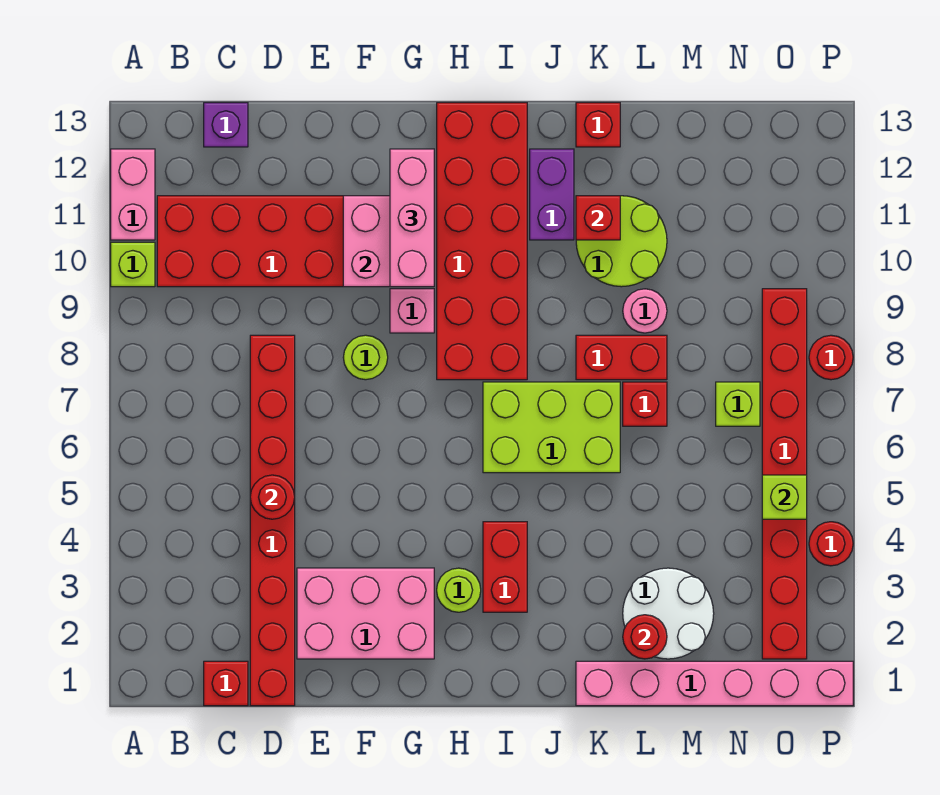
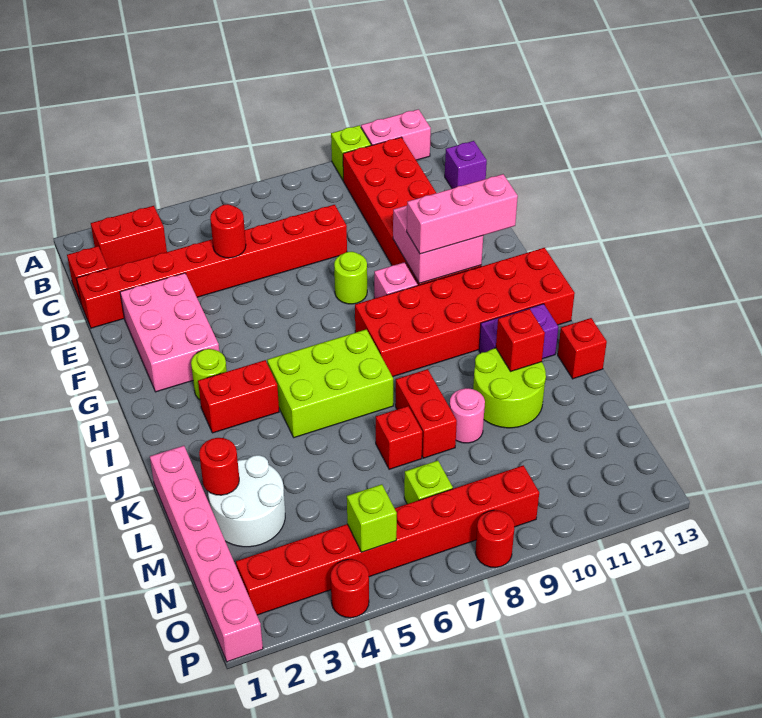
none -> red 1x2 brick [91,206,167,269]
lime 2x3 brick [483,382,620,473] -> lime 2x3 brick turned to [267,329,393,438]

